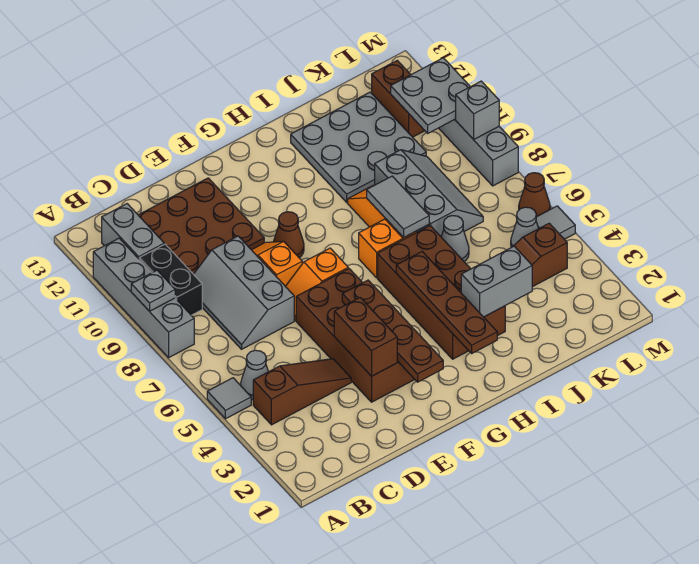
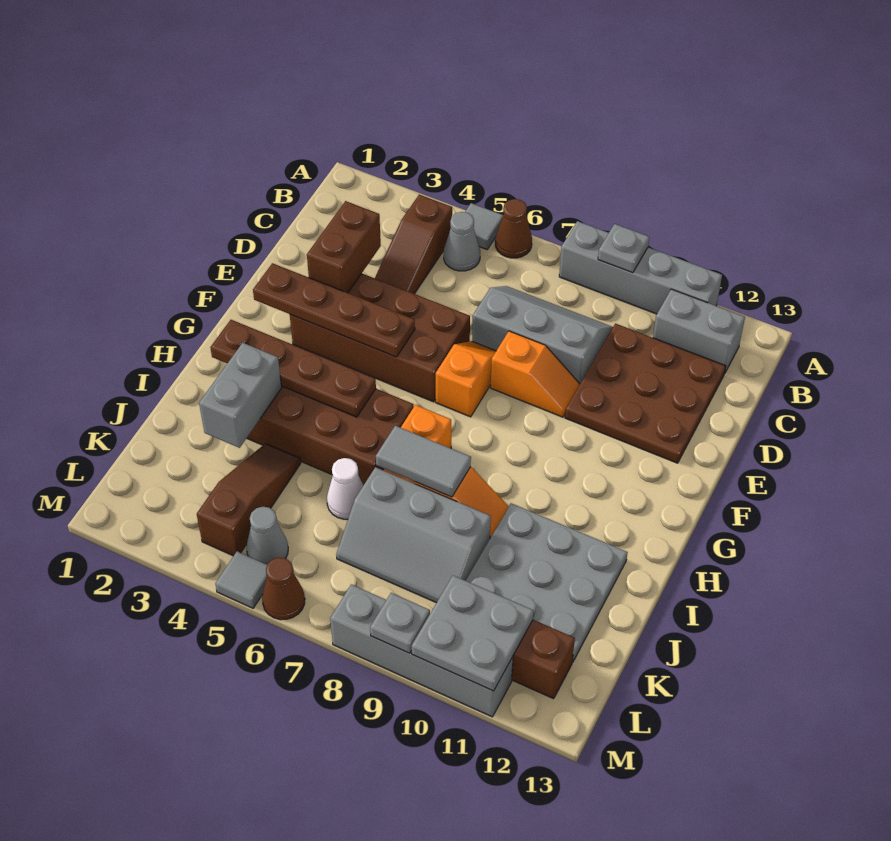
black 1x2 brick [139,244,202,315] -> none
brown 1x2 brick [334,298,397,376] -> brown 1x2 brick turned to [307,201,381,293]
brown 1x1 cone [273,212,304,258] -> brown 1x1 cone moved to [495,199,532,258]
grey 1x1 cone [441,216,469,262] -> white 1x1 cone [327,458,363,519]
grey 1x1 brick [456,81,499,140] -> grey 1x1 plate [370,593,430,653]

